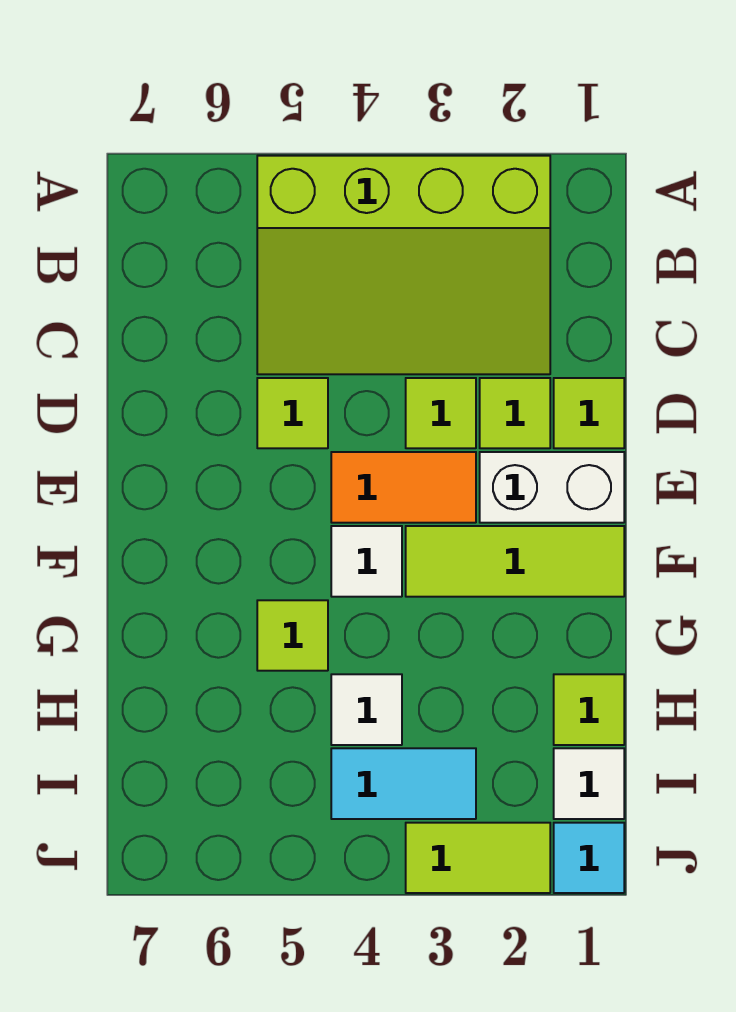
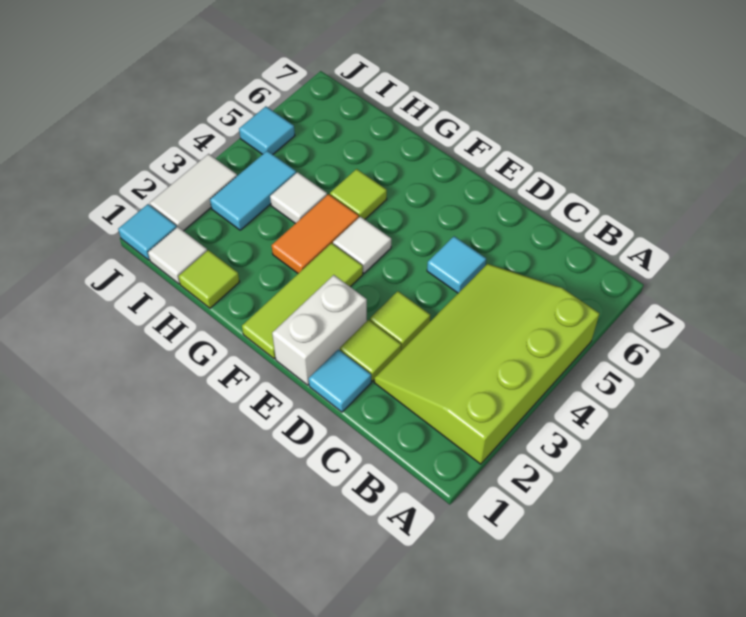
lime 1x1 tile [554,378,624,448] -> cyan 1x1 tile [309,349,371,412]
lime 1x1 tile [257,378,328,448] -> cyan 1x1 tile [427,236,486,293]
orange 1x2 tile [331,452,476,523] -> orange 1x2 tile moved to [272,194,359,273]
lime 1x2 tile [406,823,550,893] -> white 1x2 tile [150,154,237,231]
none -> cyan 1x1 tile [239,106,295,154]

